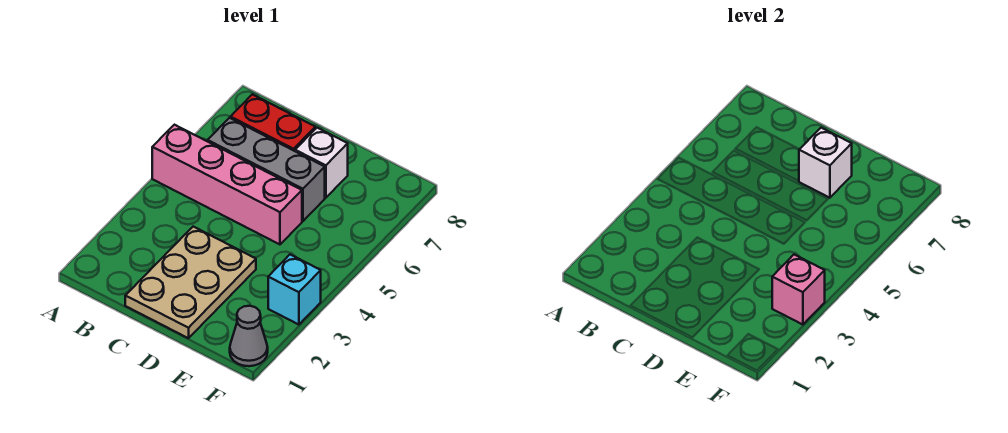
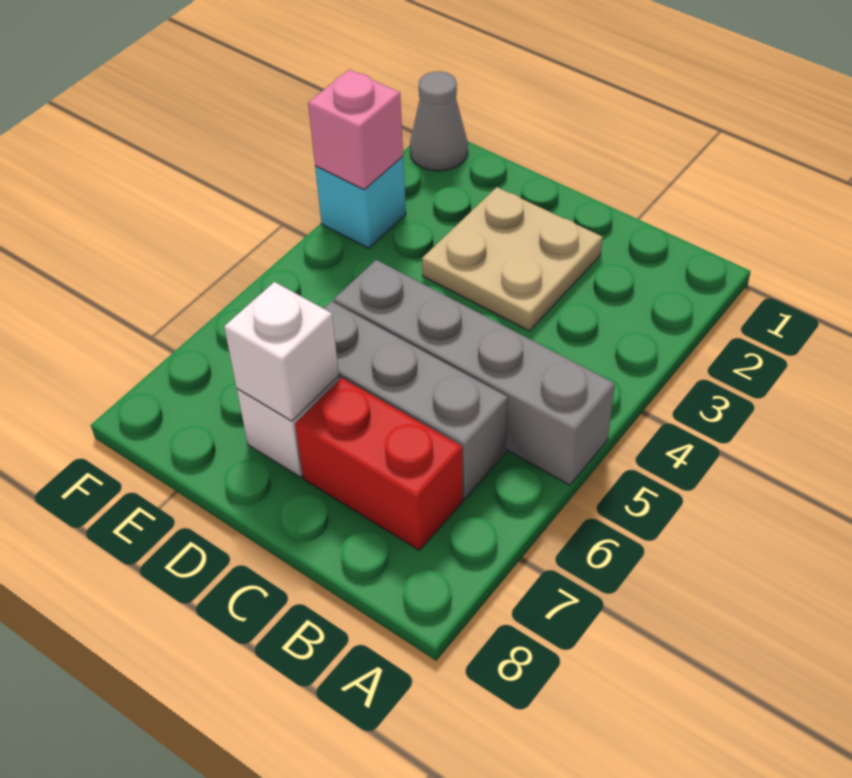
pink 1x4 brick [152,125,302,244] -> grey 1x4 brick [334,260,615,485]
tan 2x3 plate [125,227,256,338] -> tan 2x2 plate [422,187,603,331]

